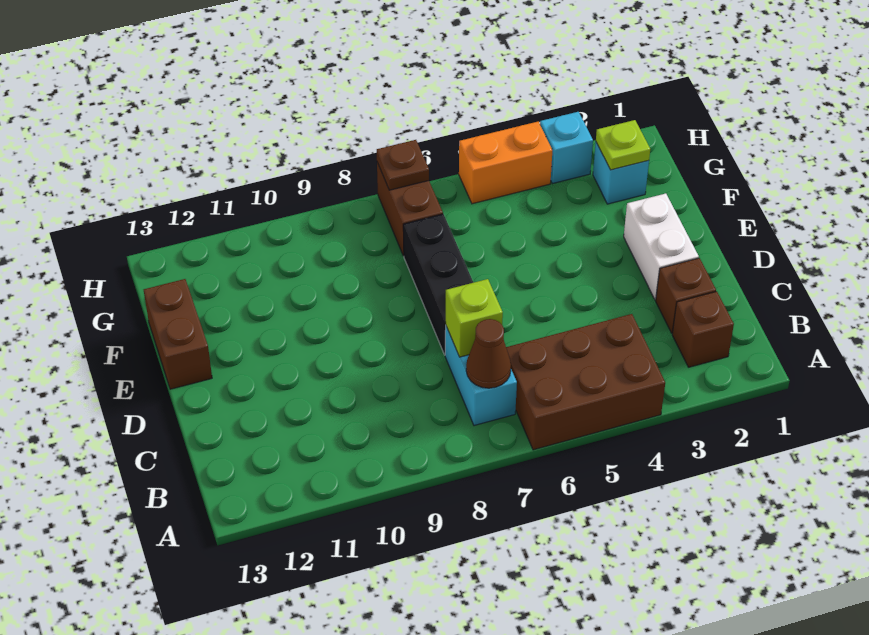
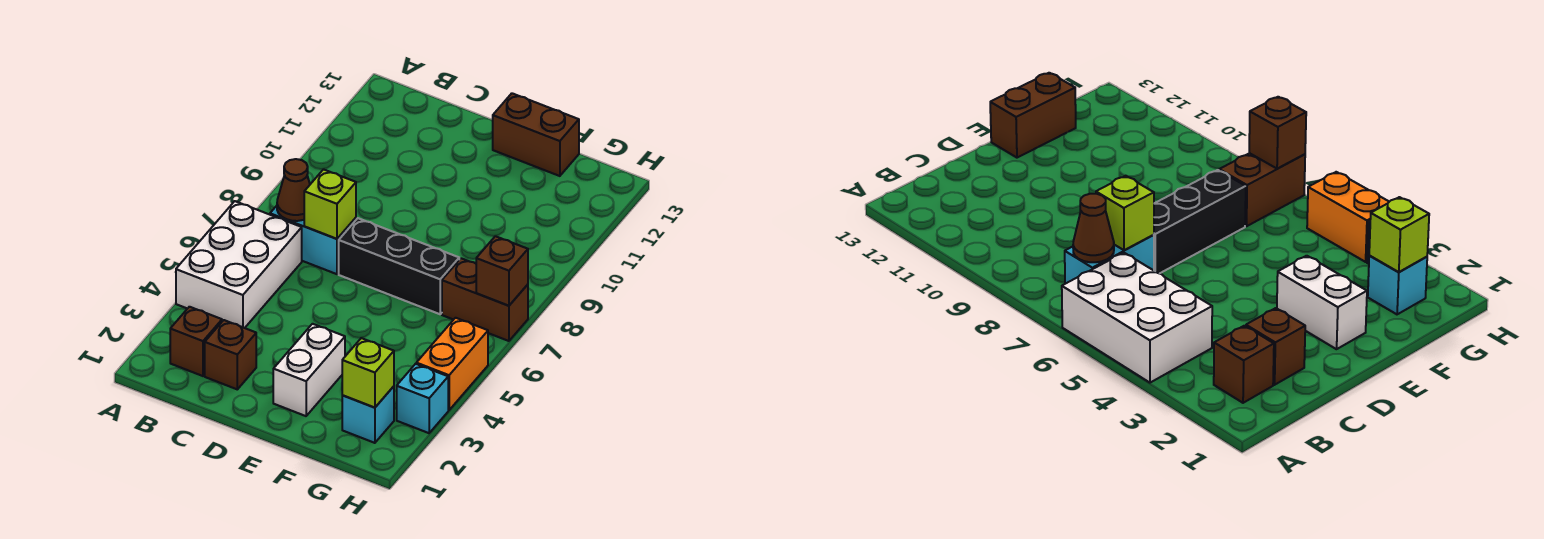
brown 2x3 brick [506,314,665,450] -> white 2x3 brick [176,201,302,328]
white 1x2 brick [624,193,699,300] -> white 1x2 brick turned to [273,324,345,416]
lime 1x1 plate [596,120,650,170] -> lime 1x1 brick [342,338,394,408]
brown 1x1 plate [377,140,429,190] -> brown 1x1 brick [476,236,528,306]

